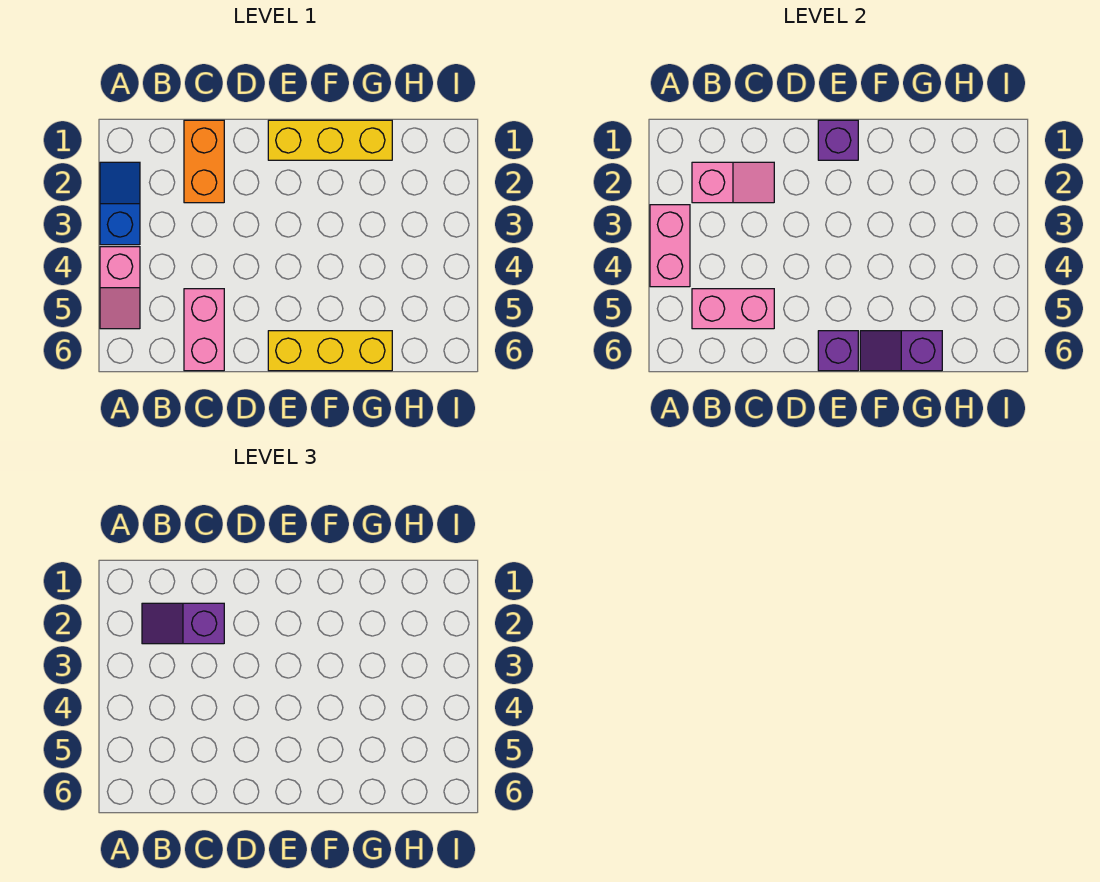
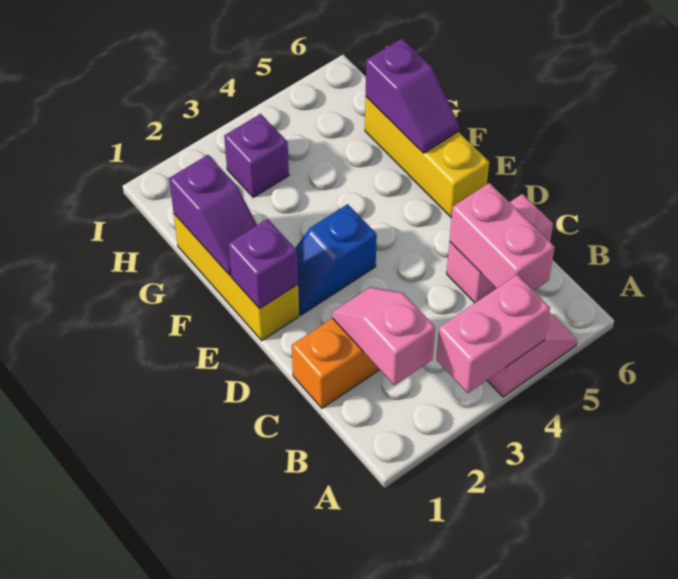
blue 1x2 slope [100,162,140,245] -> blue 1x2 slope moved to [295,204,377,315]
purple 1x2 slope [142,603,224,644] -> purple 1x2 slope moved to [169,155,257,275]
purple 1x1 brick [818,331,858,371] -> purple 1x1 brick moved to [224,114,289,197]

